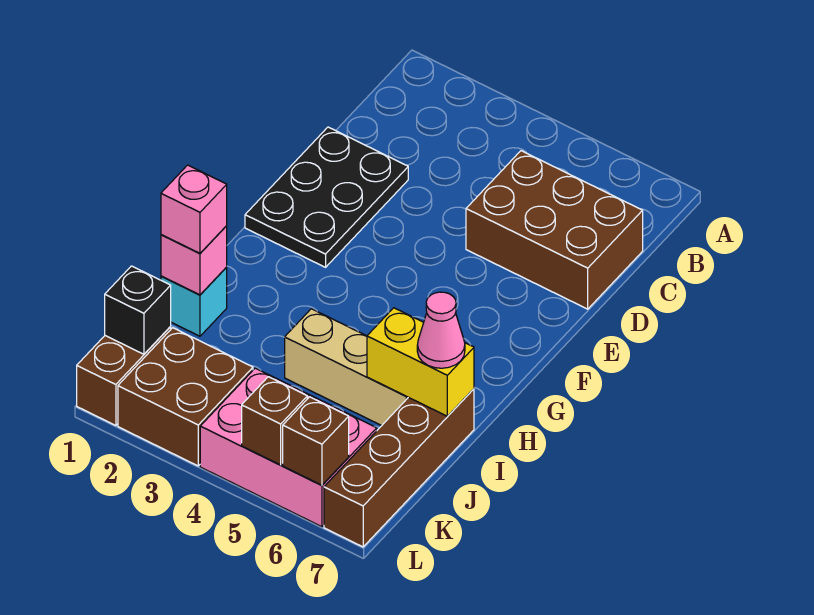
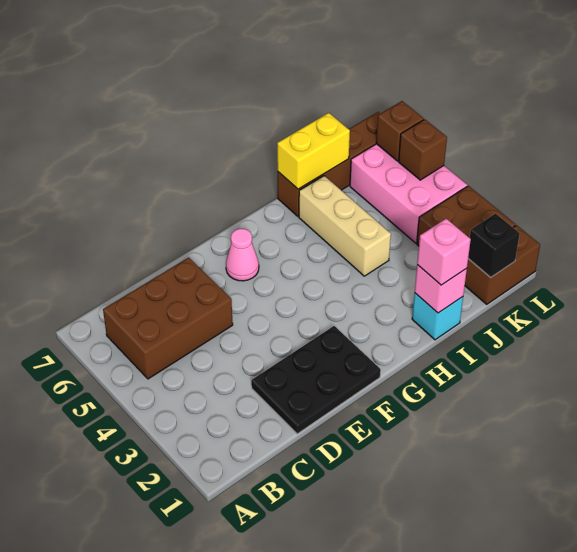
brown 2x3 brick [466,151,643,309] -> brown 2x3 brick turned to [103,257,233,379]
yellow 1x2 brick [367,308,474,416] -> yellow 1x2 brick turned to [277,113,350,189]
pink 1x1 cone [417,292,465,368] -> pink 1x1 cone moved to [226,229,259,281]

